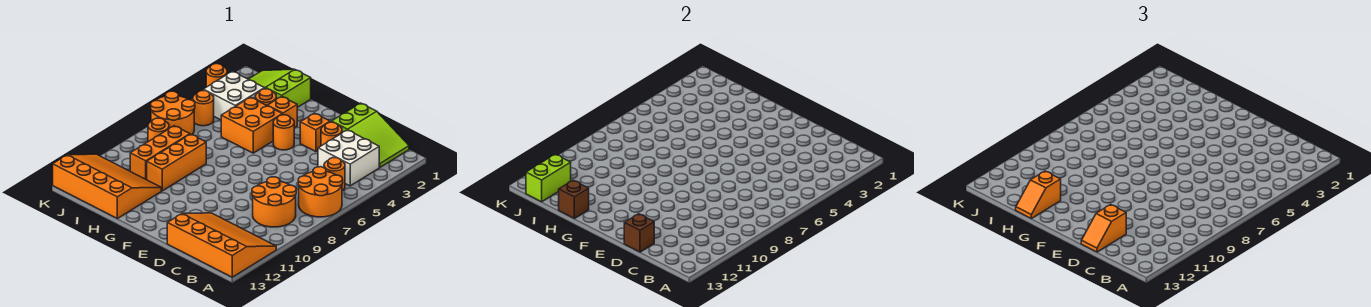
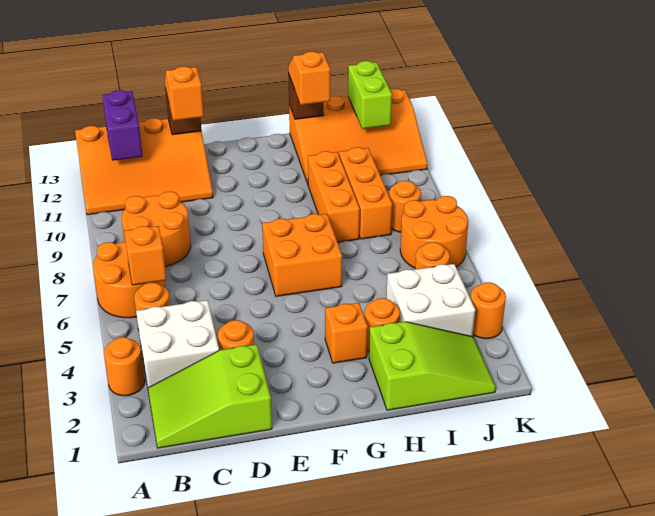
none -> purple 1x2 brick [102,90,143,161]
orange 1x1 brick [300,113,330,152] -> orange 1x1 brick moved to [124,226,166,285]
orange 1x1 round brick [273,115,294,150] -> orange 1x1 round brick moved to [104,337,145,396]
orange 2x2 brick [221,97,282,153] -> orange 2x2 brick moved to [262,214,342,296]

